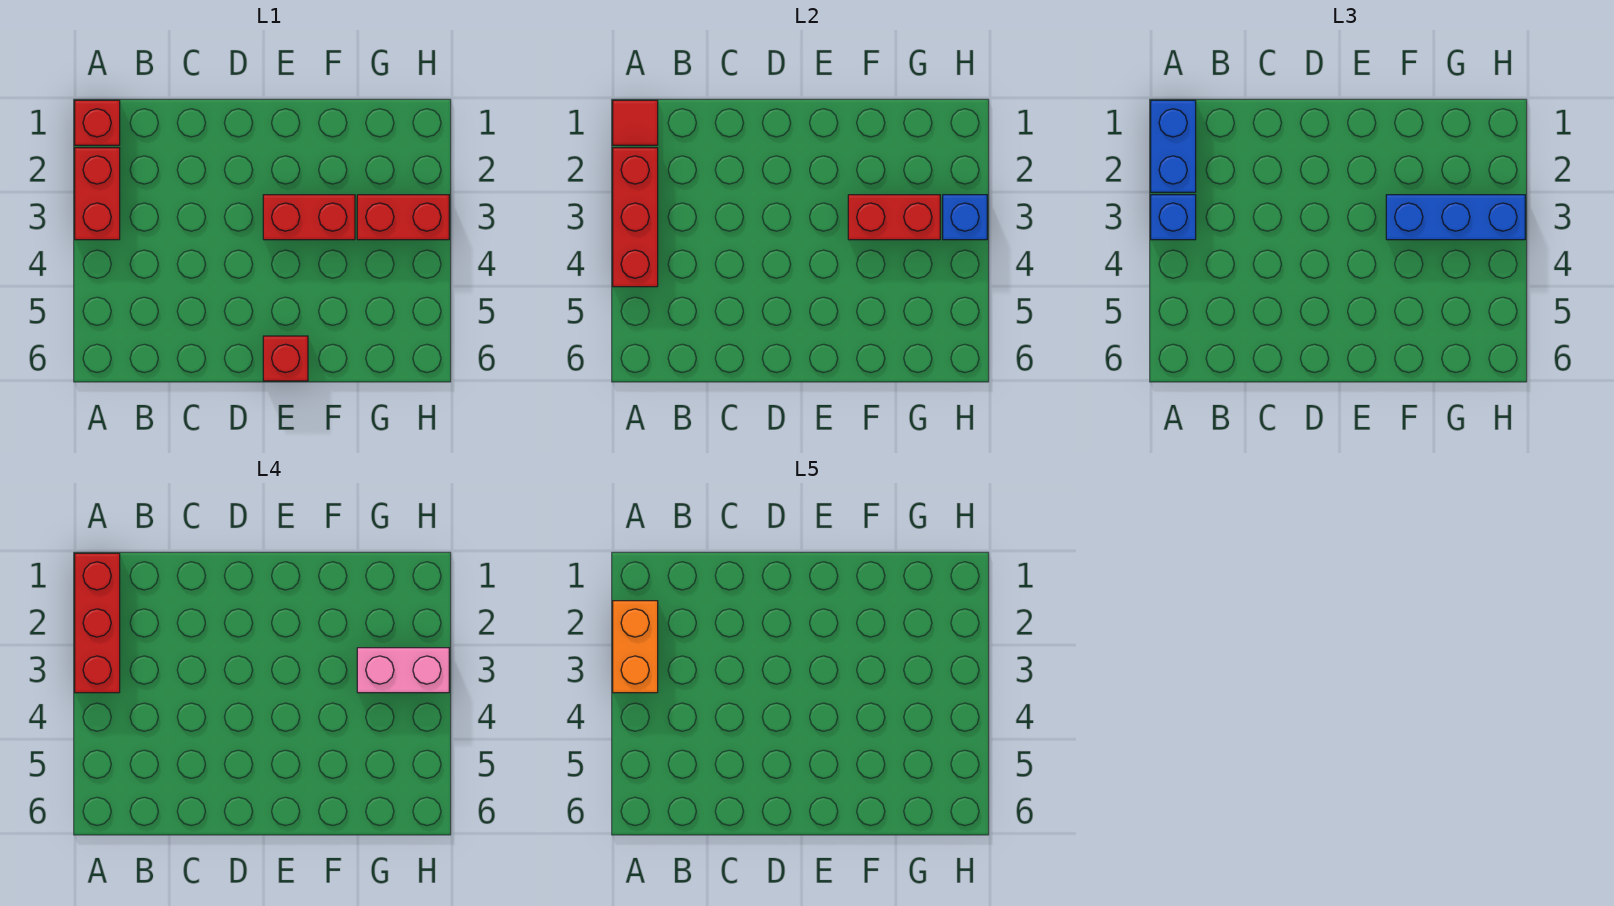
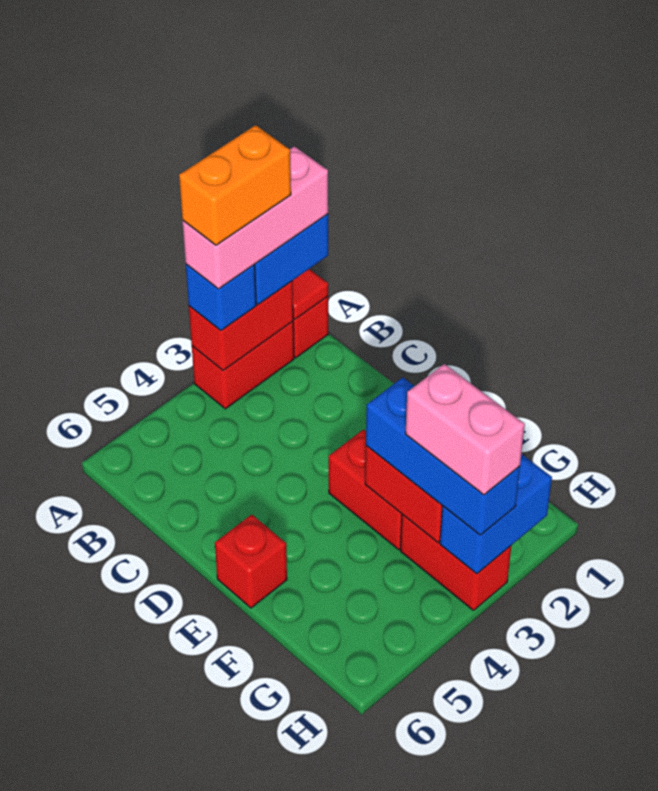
red 1x3 brick [75,553,120,693] -> pink 1x3 brick [182,146,328,289]
red 1x3 brick [613,148,658,287] -> red 1x2 brick [189,281,293,371]
blue 1x1 brick [943,195,987,240] -> blue 1x2 brick [440,454,552,574]

